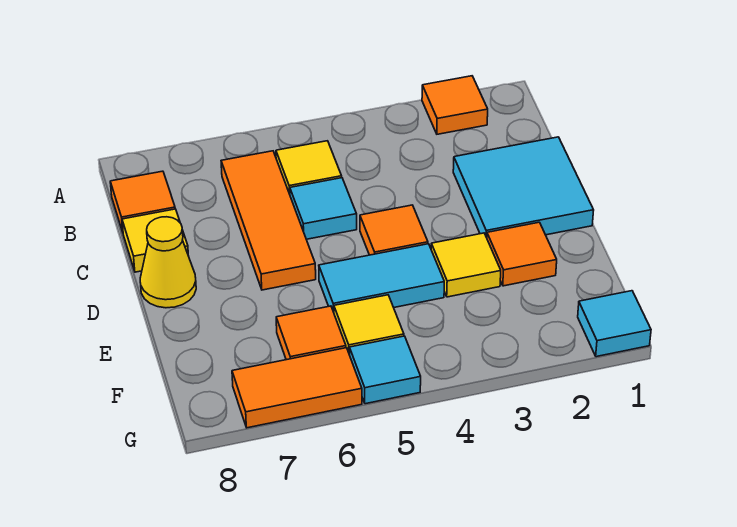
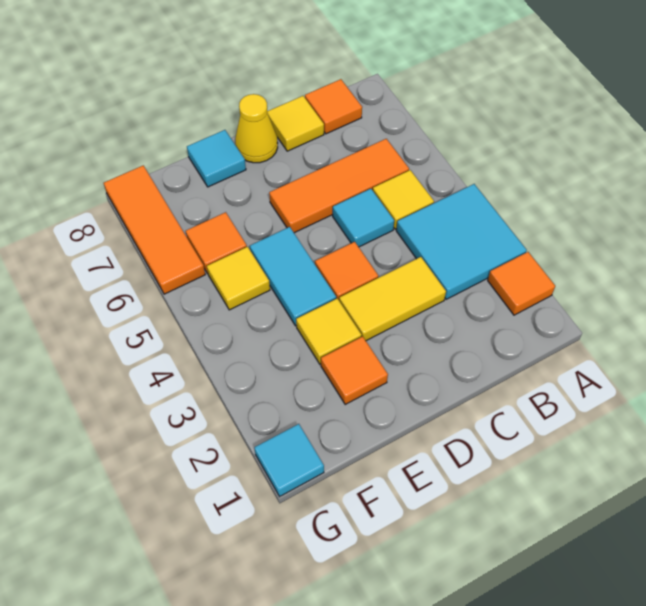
cyan 2x2 tile [453,137,594,238] -> cyan 2x2 tile moved to [396,184,527,299]
none -> yellow 1x2 tile [339,257,446,341]
cyan 1x1 tile [349,336,421,404] -> cyan 1x1 tile moved to [187,130,246,187]
orange 1x2 tile [232,348,362,428] -> orange 1x3 tile [104,166,205,294]

